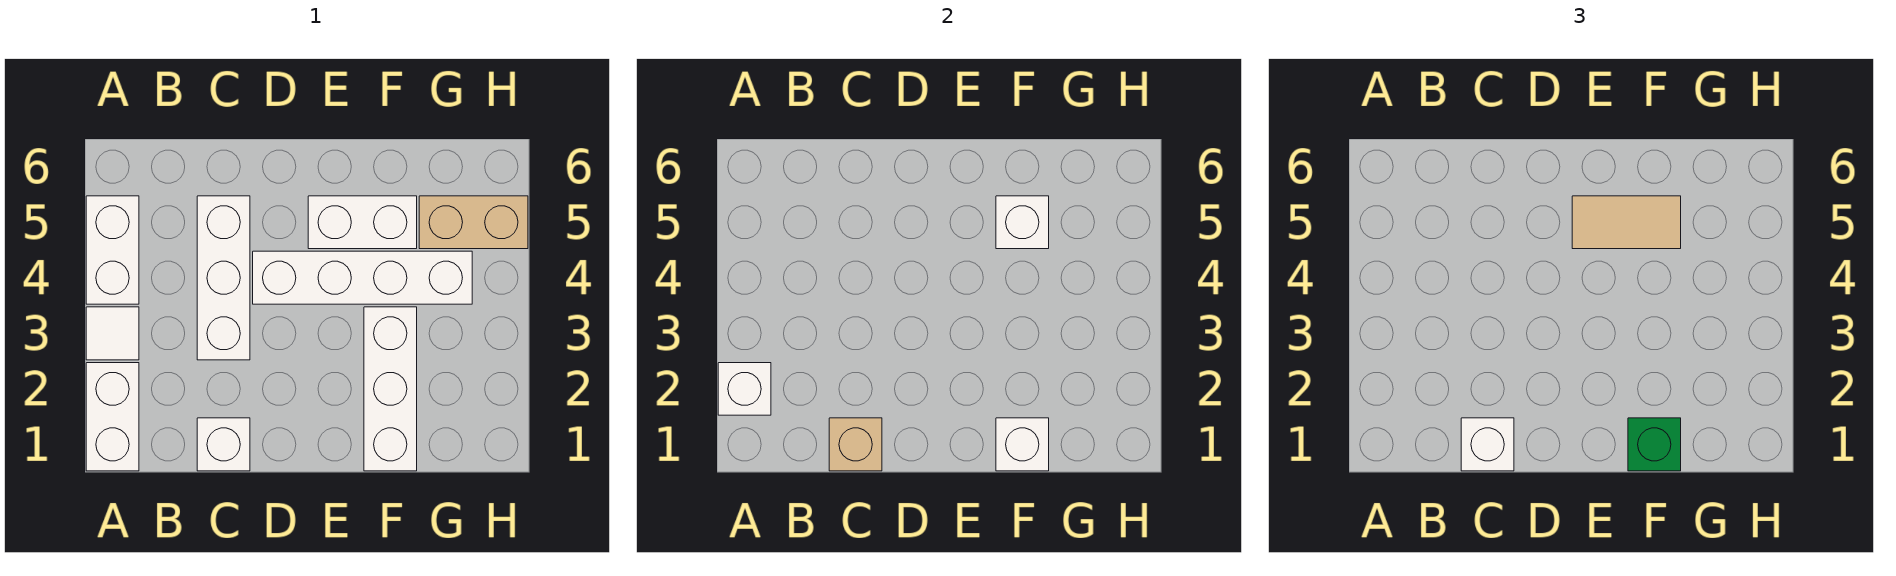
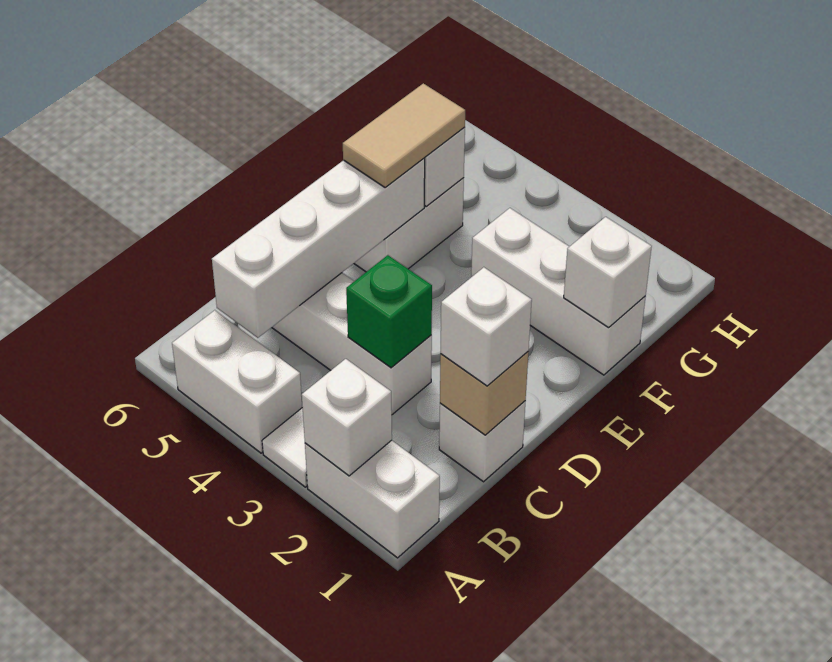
white 1x4 brick [253,251,472,304] -> white 1x4 brick moved to [212,158,425,338]
green 1x1 brick [1628,418,1681,471] -> green 1x1 brick moved to [346,255,432,368]
tan 1x2 brick [419,196,528,249] -> none

